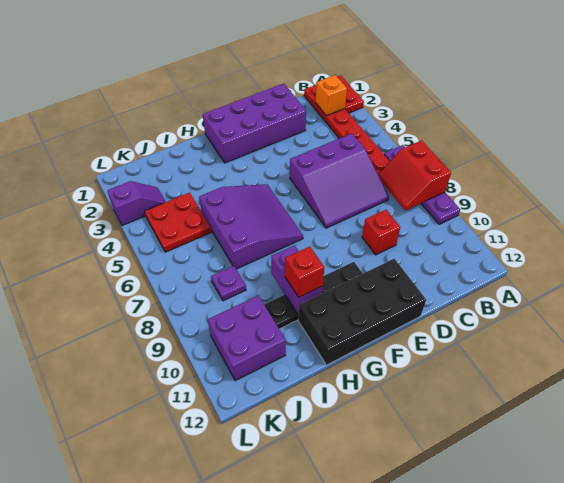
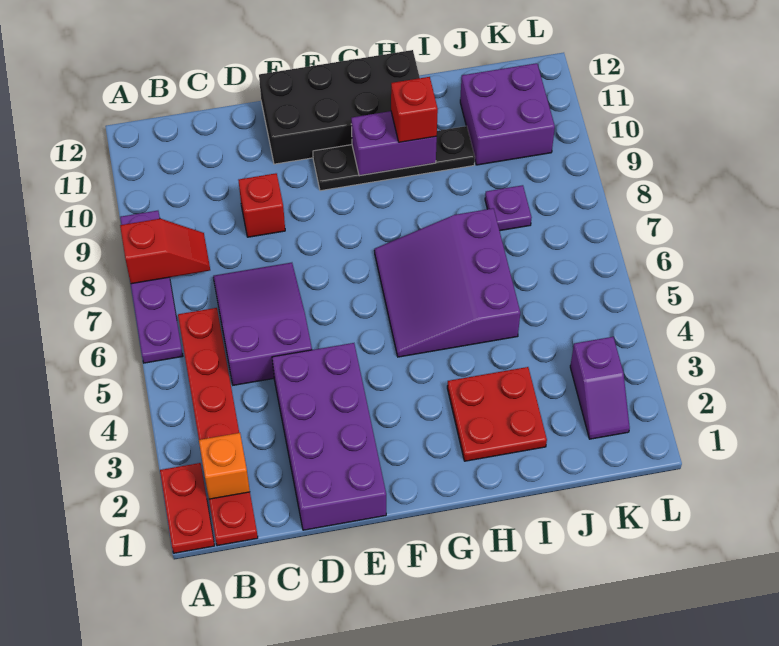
red 2x2 slope [378,140,451,210] -> red 1x2 slope [120,219,210,284]
purple 3x3 slope [290,133,389,228] -> purple 2x3 slope [213,263,312,385]
purple 2x4 brick [203,84,306,163] -> purple 2x4 brick turned to [272,343,386,530]
purple 1x2 brick [271,245,323,314] -> purple 1x2 brick turned to [351,111,437,176]
red 2x2 plate [145,193,211,252] -> red 2x2 plate moved to [447,367,547,461]
purple 1x2 slope [107,181,166,226] -> purple 1x2 slope turned to [570,337,630,439]

